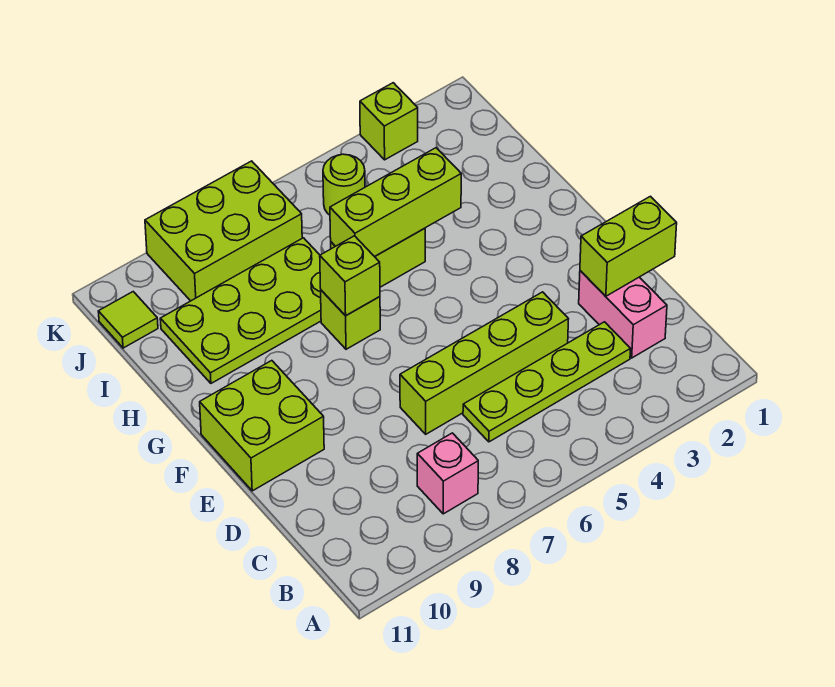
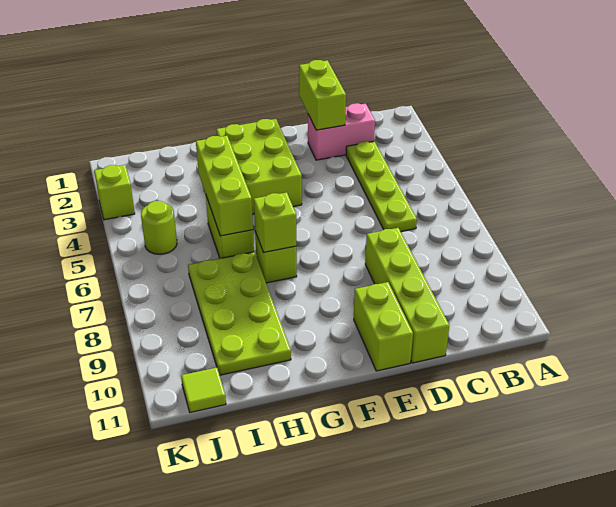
pink 1x1 brick [417,433,478,514] -> none
lime 1x4 brick [400,292,568,434] -> lime 1x4 brick moved to [365,228,449,363]
lime 2x2 brick [200,361,324,491] -> lime 1x2 brick [354,282,413,371]
lime 2x3 brick [145,161,302,301] -> lime 2x3 brick moved to [216,119,302,214]

